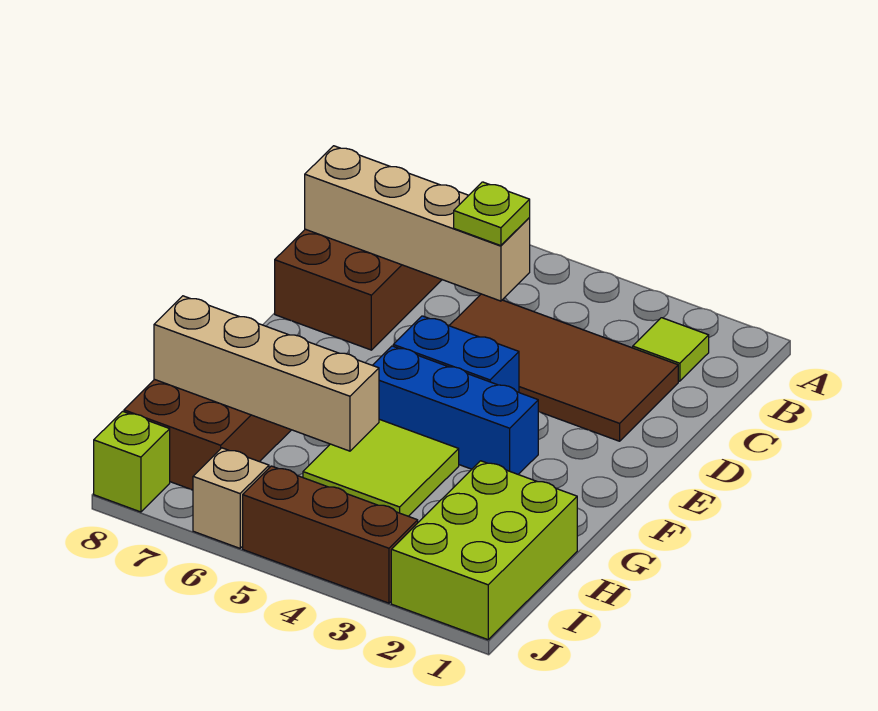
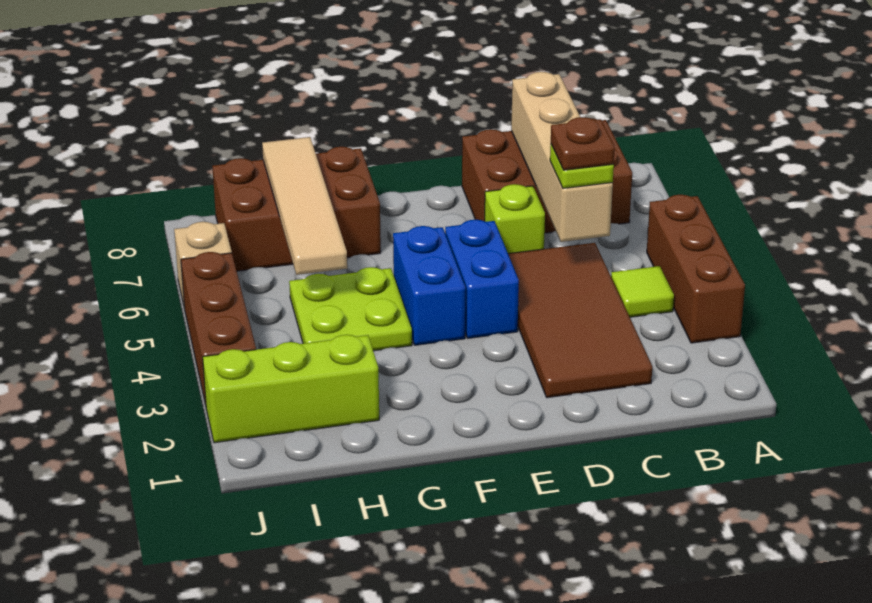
none -> brown 1x3 brick [647,195,745,343]
lime 1x1 tile [633,318,709,381] -> lime 1x1 tile moved to [611,266,674,317]
none -> brown 1x1 plate [551,117,615,170]
blue 1x3 brick [373,346,538,474] -> blue 1x2 brick [393,226,465,345]
lime 2x2 tile [303,419,459,516] -> lime 2x2 plate [289,267,412,351]
lime 2x3 brick [391,461,577,640] -> lime 1x3 brick [203,335,379,443]
tan 1x4 brick [154,296,379,451] -> tan 1x4 tile [262,137,347,275]
lime 1x1 brick [94,411,170,512] -> lime 1x1 brick moved to [485,184,545,253]

